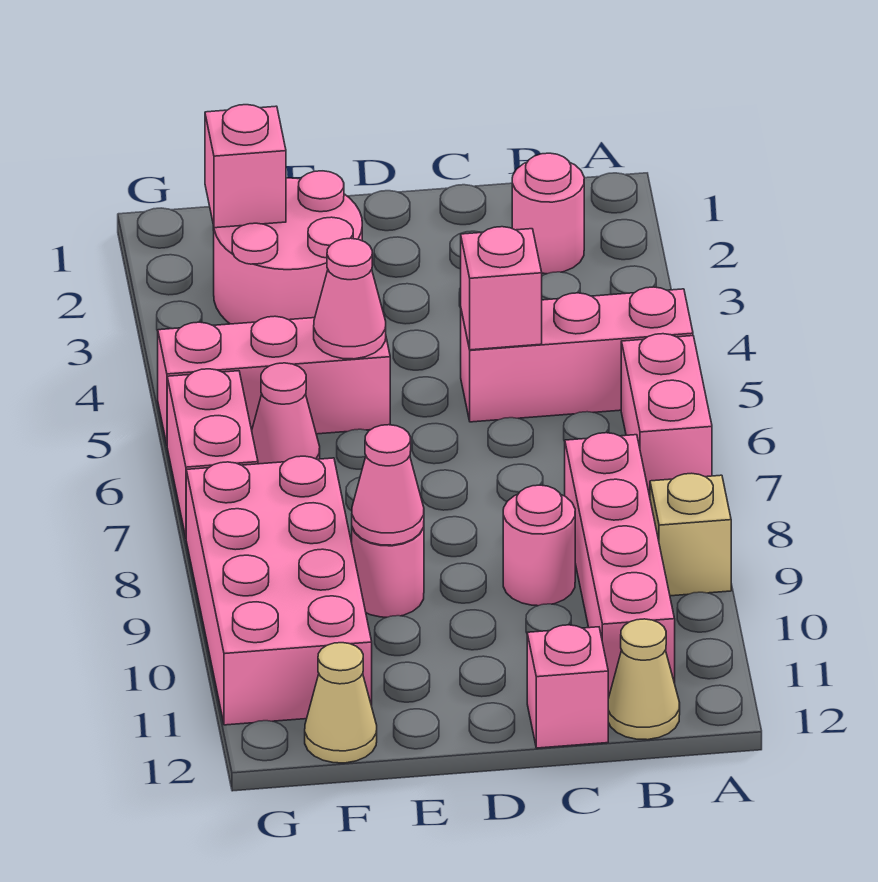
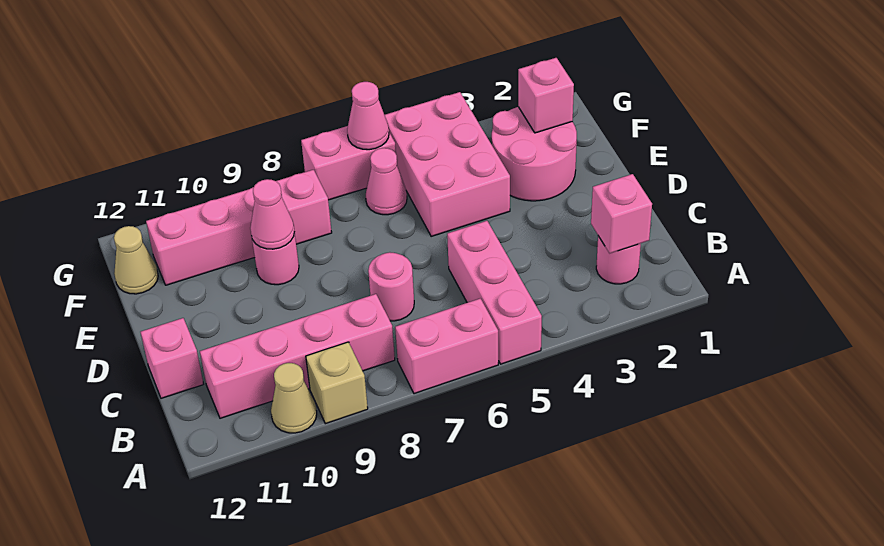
tan 1x1 cone [608,619,680,740] -> tan 1x1 cone moved to [271,363,317,433]
pink 1x1 brick [461,227,542,350] -> pink 1x1 brick moved to [591,174,652,253]
pink 1x1 round brick [503,485,575,606] -> pink 1x1 round brick moved to [368,252,414,321]
pink 1x3 brick [158,316,390,444] -> pink 2x3 brick [385,92,510,236]
pink 1x1 cone [314,238,386,359] -> pink 1x1 cone moved to [347,82,389,150]
pink 2x4 brick [186,456,372,725] -> pink 1x4 brick [146,170,332,285]

